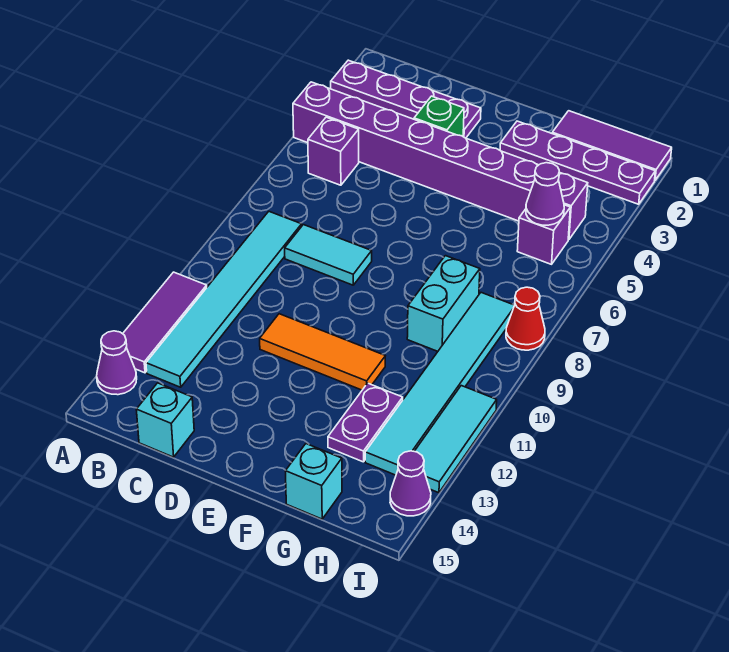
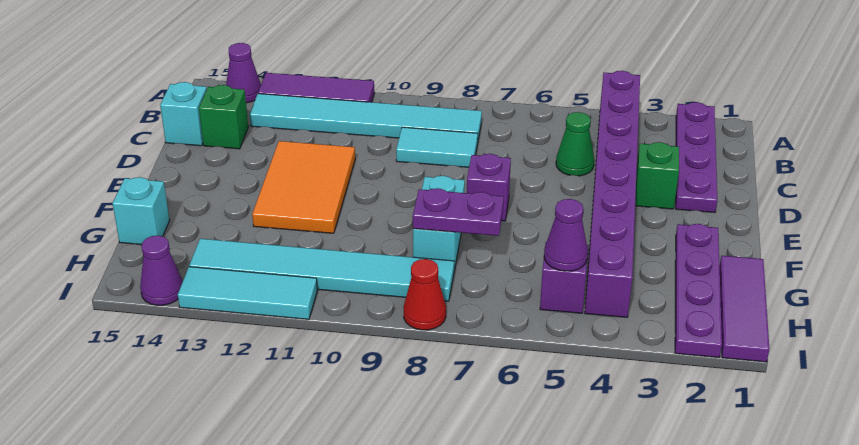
purple 1x1 brick [308,117,359,185] -> purple 1x1 brick moved to [467,154,511,221]
none -> green 1x1 cone [556,112,594,176]
cyan 1x2 tile [285,225,372,285] -> cyan 1x2 tile turned to [396,127,478,167]
none -> green 1x1 brick [199,85,248,149]
orange 1x3 tile [260,314,385,390] -> orange 2x3 tile [252,141,355,233]
cyan 1x2 brick [407,256,480,351] -> cyan 1x2 brick turned to [413,176,465,270]
purple 1x2 plate [328,383,403,462] -> purple 1x2 plate moved to [413,188,504,236]

